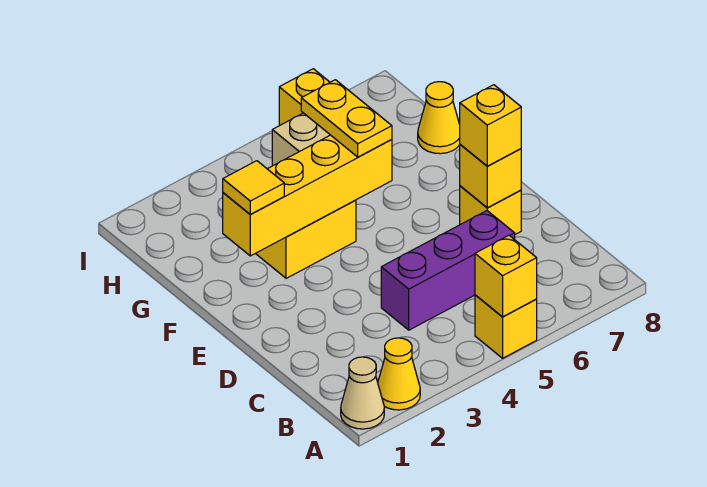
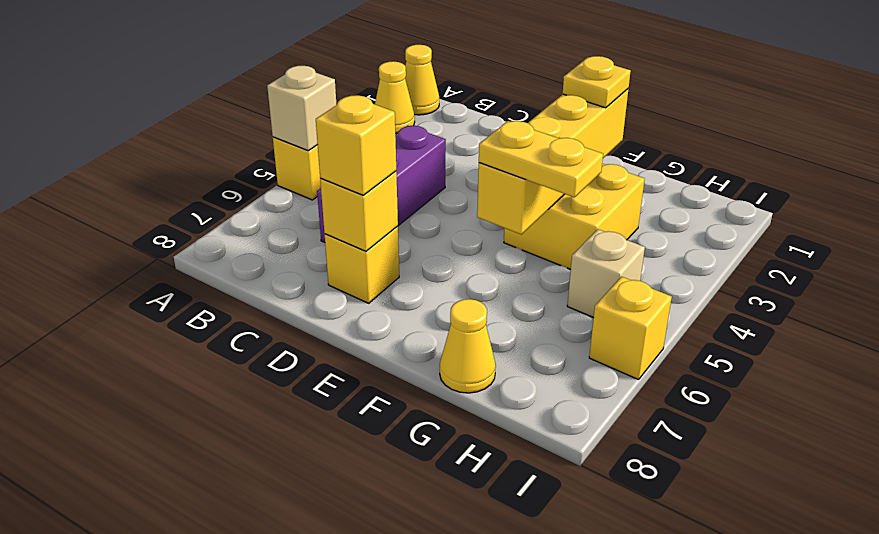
tan 1x1 cone [341,357,384,429] -> yellow 1x1 cone [405,45,439,115]
yellow 1x1 brick [475,236,537,317] -> tan 1x1 brick [267,66,336,151]
yellow 1x1 tile [223,161,284,214] -> yellow 1x1 plate [563,56,631,108]

